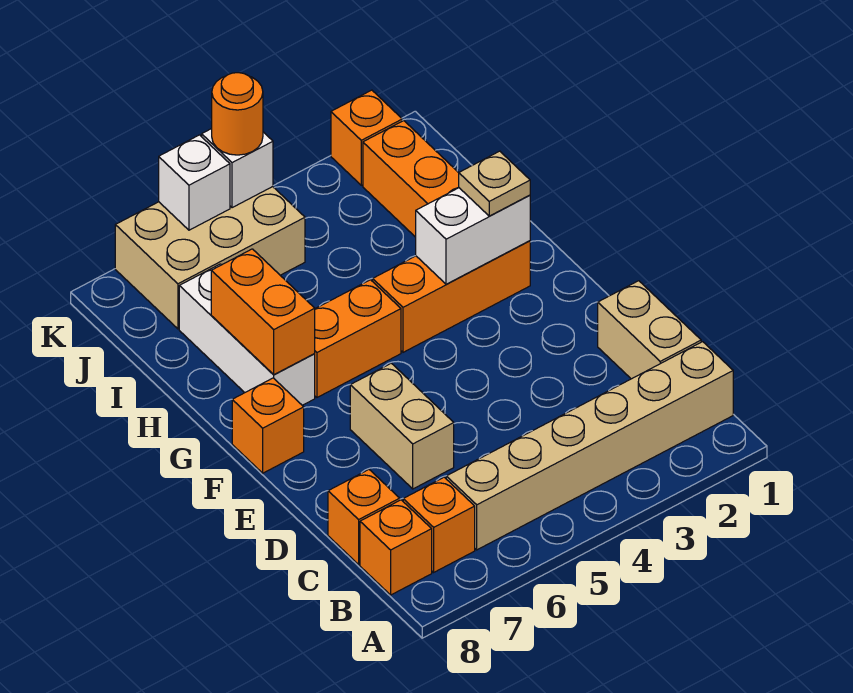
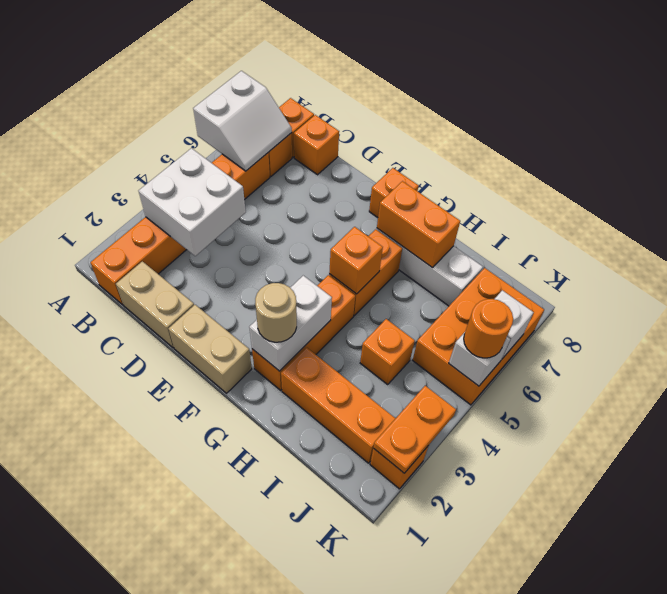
none -> white 2x2 slope [193,71,292,171]
tan 1x6 brick [446,342,733,550] -> orange 1x6 brick [90,153,270,305]
none -> white 2x2 brick [138,148,246,256]
tan 1x2 brick [350,363,454,489] -> tan 1x2 brick moved to [169,305,252,393]
tan 1x1 plate [459,151,530,216] -> tan 1x1 round brick [255,283,297,342]
none -> orange 1x1 brick [329,227,383,294]
none -> orange 1x1 brick [360,319,415,384]
tan 2x3 brick [115,187,305,329] -> orange 2x3 brick [413,268,544,405]
none -> orange 1x2 plate [373,386,456,473]

